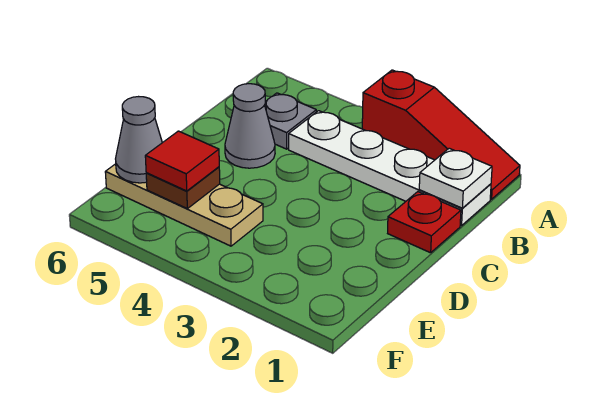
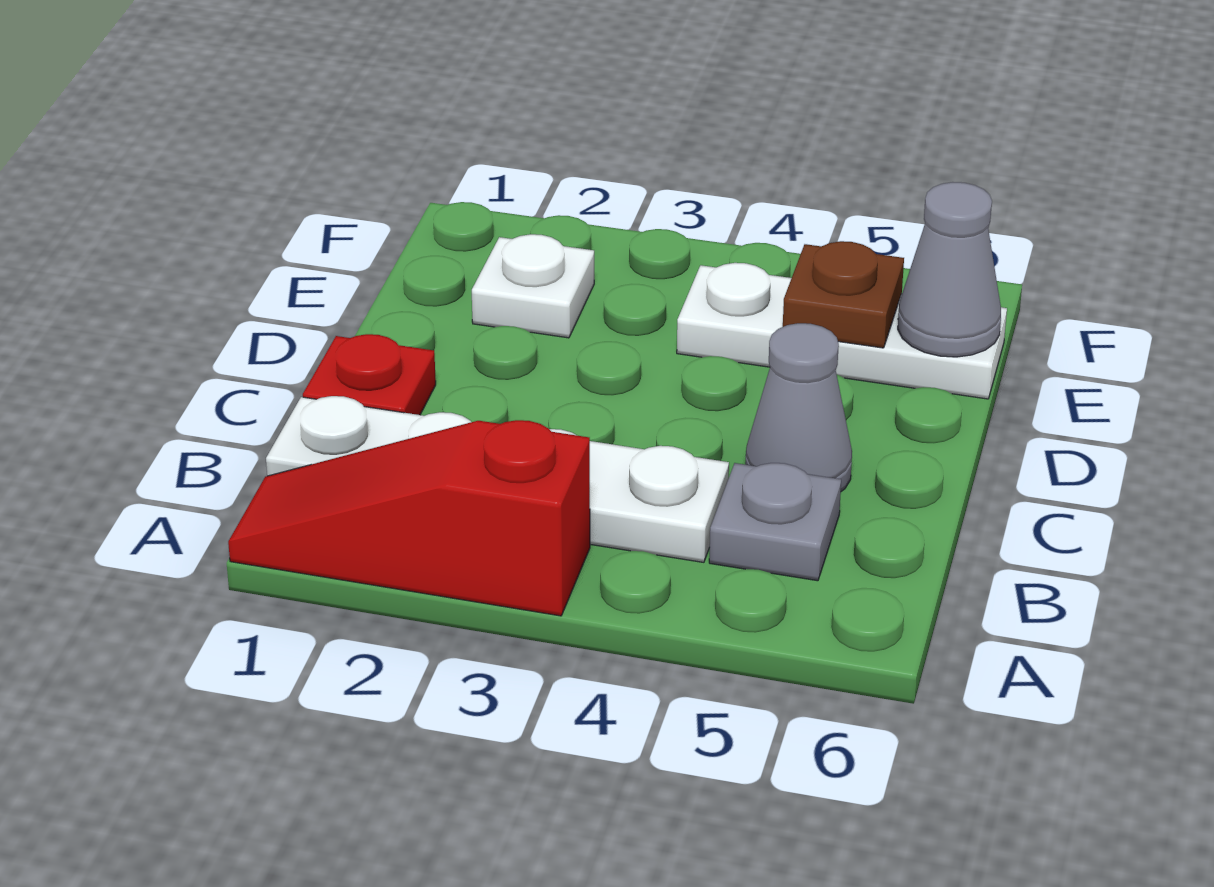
white 1x1 plate [419,148,492,208] -> white 1x1 plate moved to [472,234,594,338]
tan 1x3 plate [105,164,263,246] -> white 1x3 plate [677,263,1007,399]
red 1x1 tile [145,131,219,191] -> none

